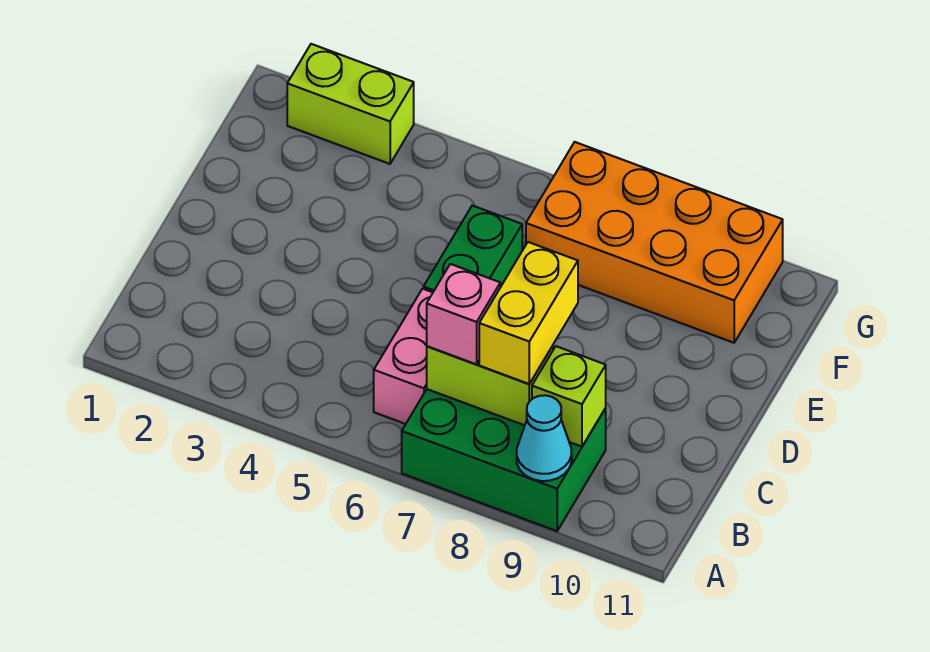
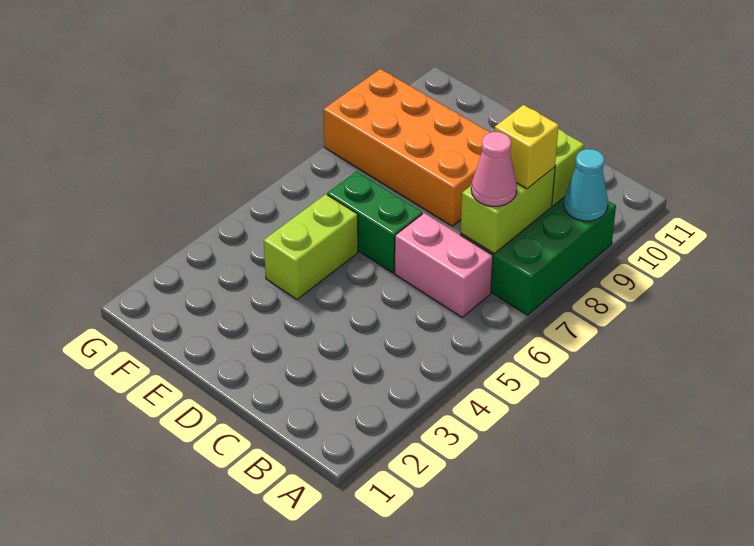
pink 1x1 brick [427,264,500,364] -> pink 1x1 cone [471,132,517,206]
yellow 1x2 brick [479,242,578,384] -> yellow 1x1 brick [495,105,559,189]
orange 2x4 brick [526,142,783,343] -> orange 2x4 brick turned to [323,69,491,226]
lime 1x2 brick [287,44,414,164] -> lime 1x2 brick moved to [264,194,358,299]

